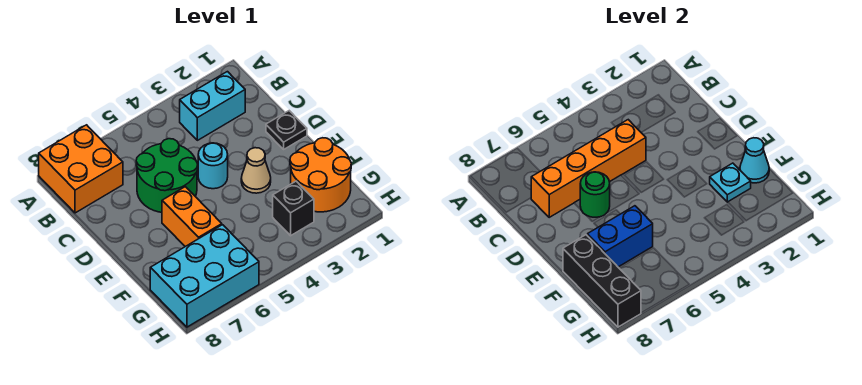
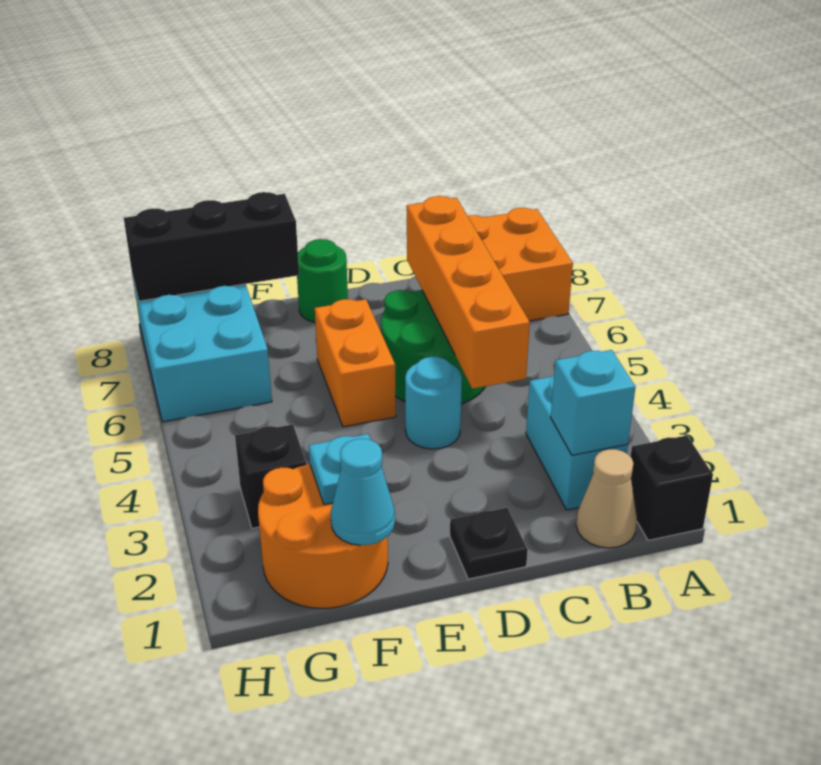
none -> black 1x1 brick [631,435,713,540]
none -> cyan 1x1 brick [551,350,635,455]
green 1x1 round brick [580,172,610,217] -> green 1x1 round brick moved to [297,239,348,322]
tan 1x1 cone [241,148,271,193] -> tan 1x1 cone moved to [576,449,637,548]
orange 1x2 brick [162,187,222,247] -> orange 1x2 brick turned to [315,299,396,427]
blue 1x2 brick [587,206,653,267] -> none

